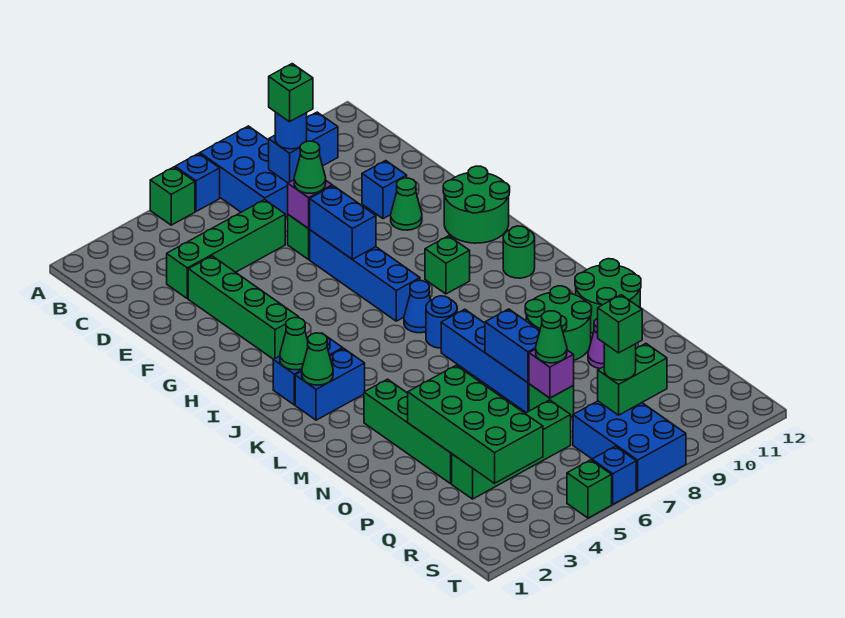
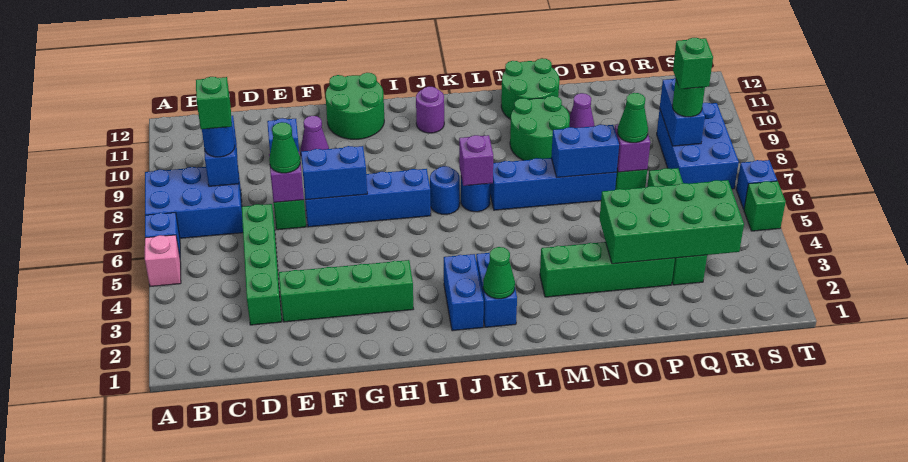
green 1x1 brick [150,167,195,225] -> pink 1x1 brick [145,235,181,286]
green 1x1 cone [391,178,422,230] -> purple 1x1 cone [300,116,329,151]
green 1x1 brick [425,236,470,294] -> none
green 1x1 cone [280,318,308,370] -> none
blue 1x1 cone [404,281,431,333] -> blue 1x1 round brick [430,166,460,214]
green 1x1 round brick [503,226,535,278] -> purple 1x1 round brick [416,87,444,133]
none -> purple 1x1 brick [459,135,493,186]
blue 2x3 brick [573,401,686,491] -> blue 2x3 brick turned to [657,103,739,189]
green 1x2 brick [598,344,667,415] -> blue 1x2 brick [660,78,705,146]

